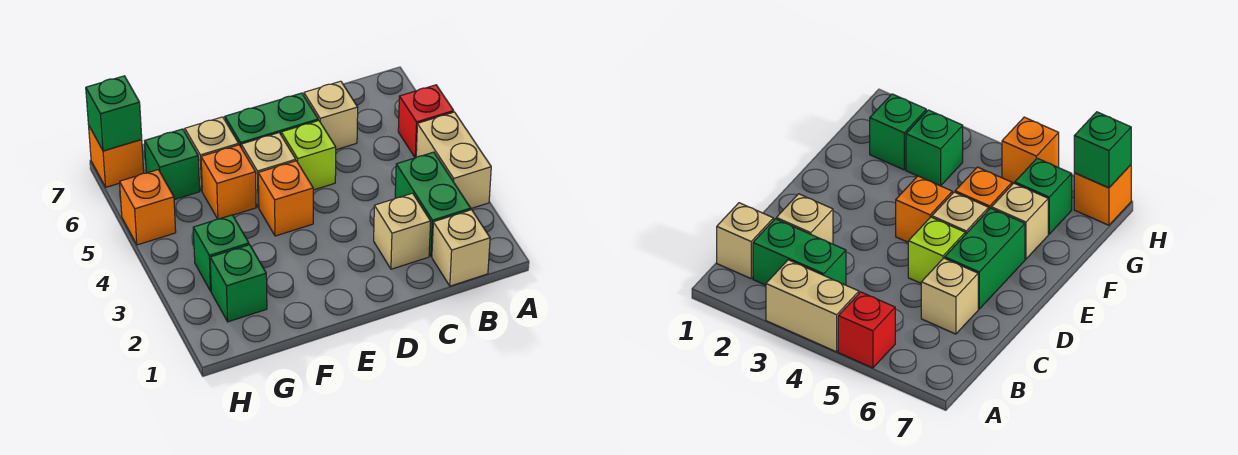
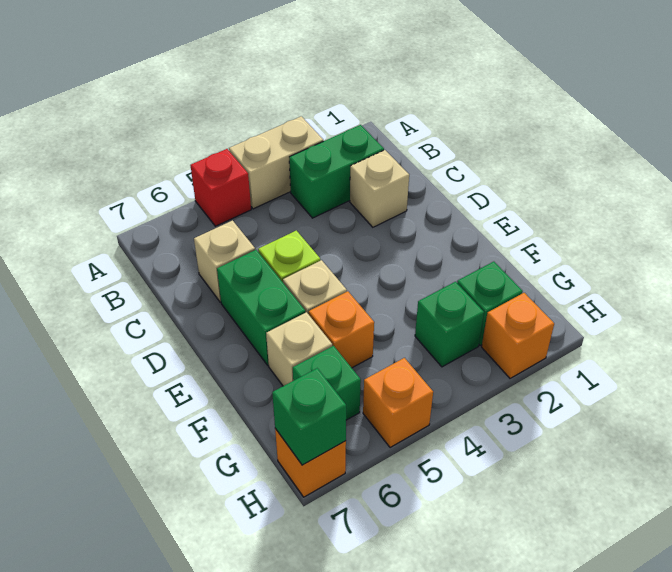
tan 1x1 brick [432,210,490,286] -> none
orange 1x1 brick [258,161,313,236] -> orange 1x1 brick moved to [482,293,554,378]

